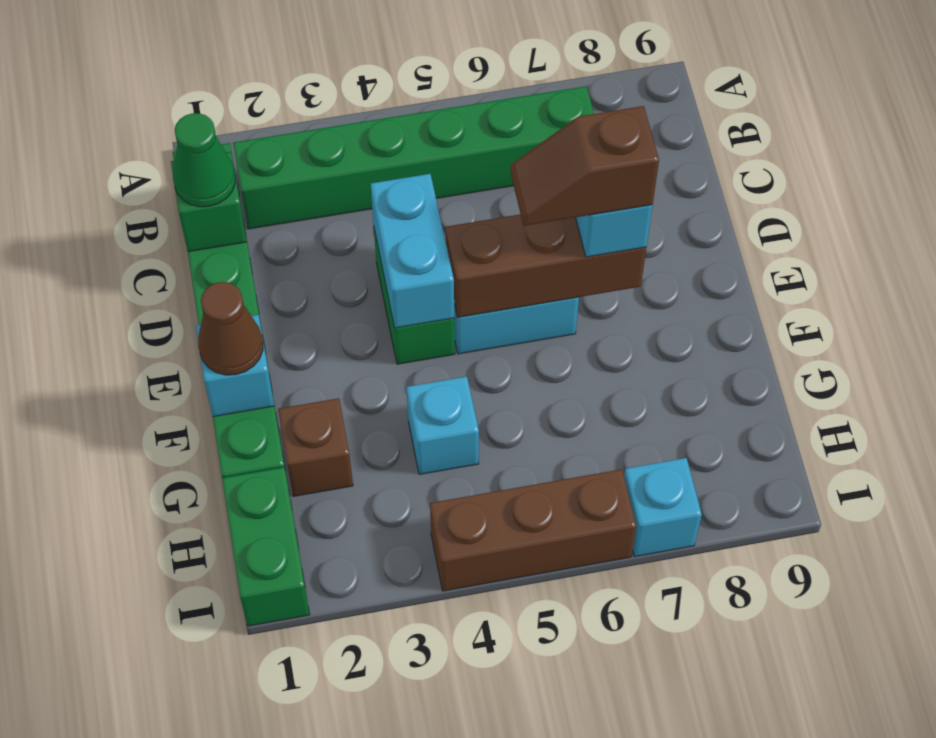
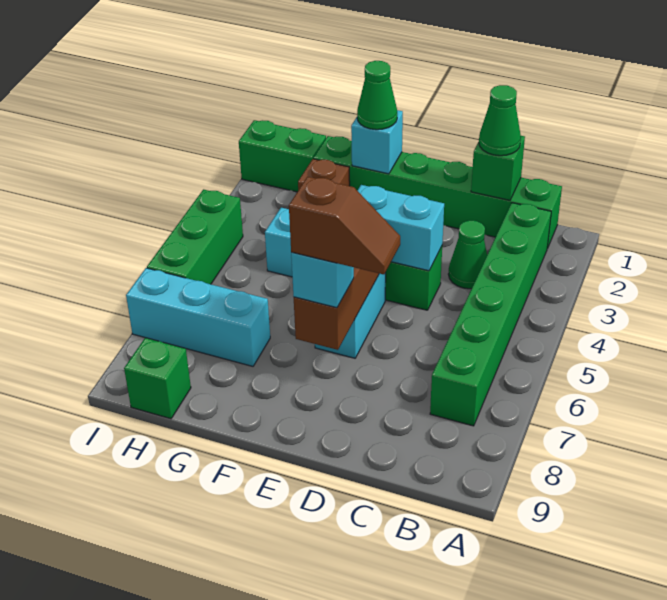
none -> green 1x1 cone [448,221,487,289]
brown 1x2 slope [511,106,659,226] -> brown 1x2 slope turned to [289,177,400,274]
brown 1x1 cone [198,282,263,375] -> green 1x1 cone [357,61,397,130]
none -> green 1x1 brick [124,338,191,419]
brown 1x3 brick [430,469,636,591] -> green 1x3 brick [147,189,243,284]
cyan 1x1 brick [624,458,702,557] -> cyan 1x3 brick [126,268,270,366]

